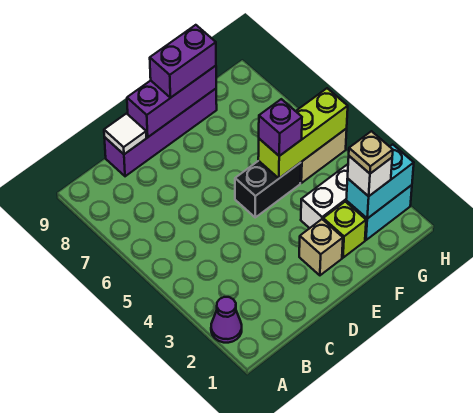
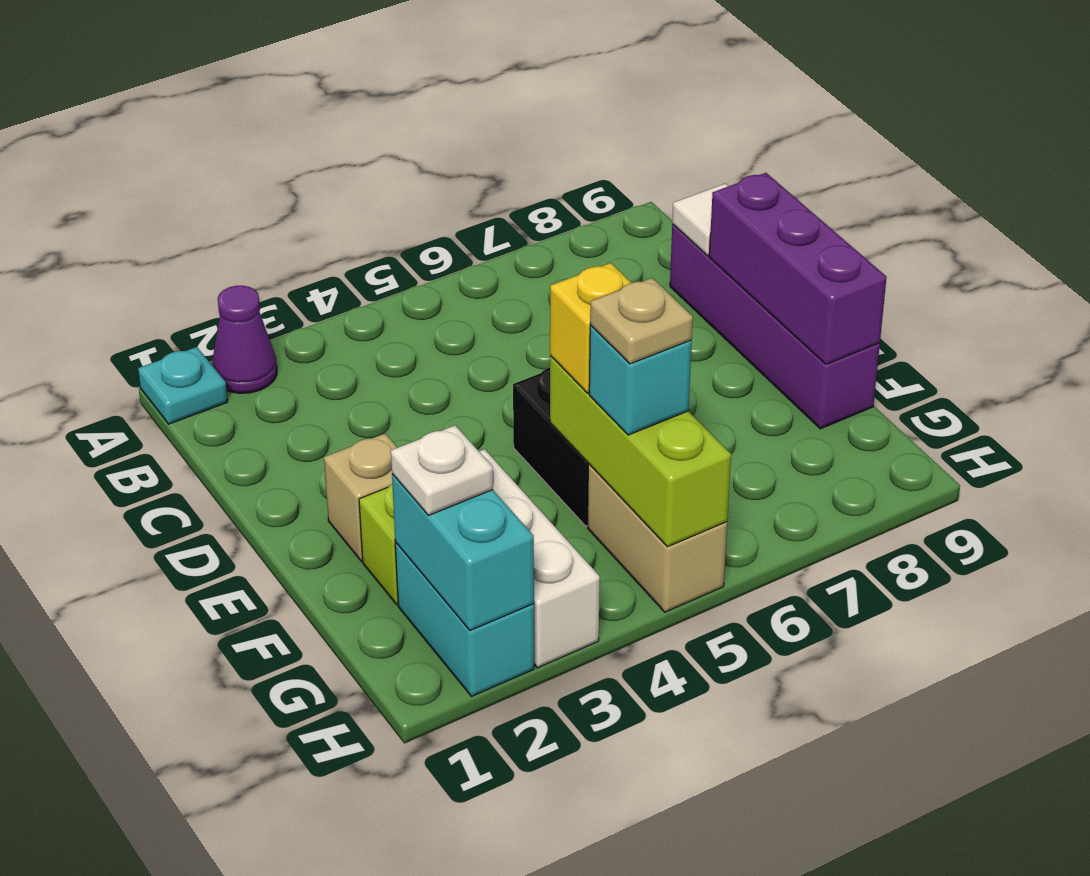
none -> cyan 1x1 plate [138,347,228,424]
purple 1x2 brick [150,25,216,98] -> none
purple 1x1 brick [259,99,302,156] -> yellow 1x1 brick [550,263,631,393]
white 1x1 brick [348,156,392,196] -> white 1x1 plate [391,425,493,515]
tan 1x1 plate [349,131,393,174] -> tan 1x1 plate moved to [590,278,693,364]
none -> cyan 1x1 brick [589,326,692,435]

